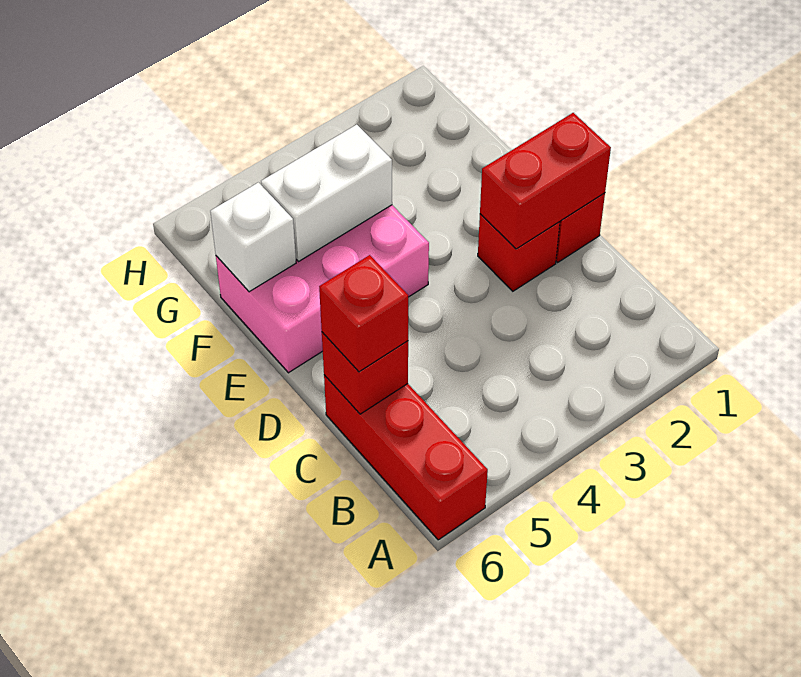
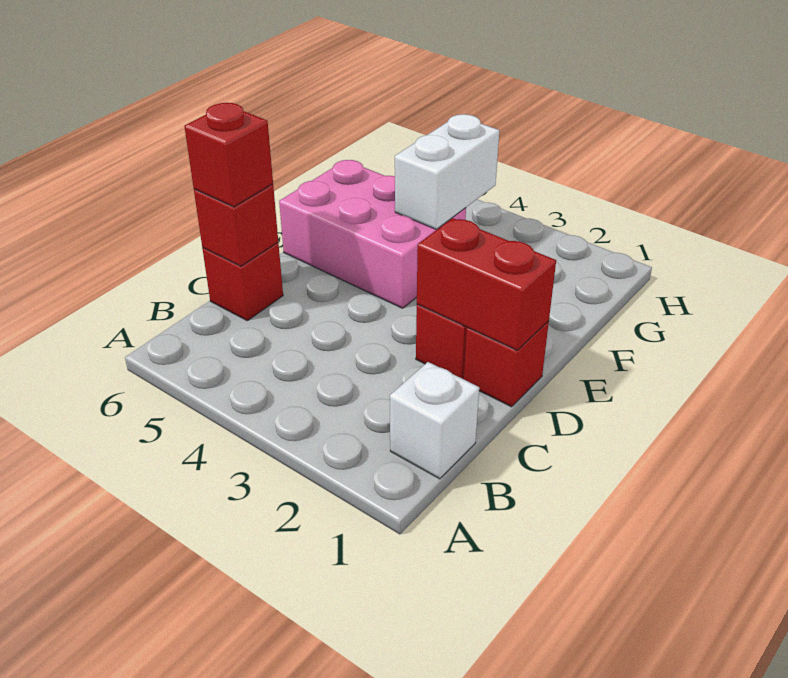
red 1x3 brick [324,375,488,540] -> red 1x1 brick [202,243,283,321]
white 1x2 brick [261,125,392,261] -> white 1x2 brick turned to [395,114,499,229]
white 1x1 brick [210,182,296,292] -> white 1x1 brick moved to [390,362,479,479]

